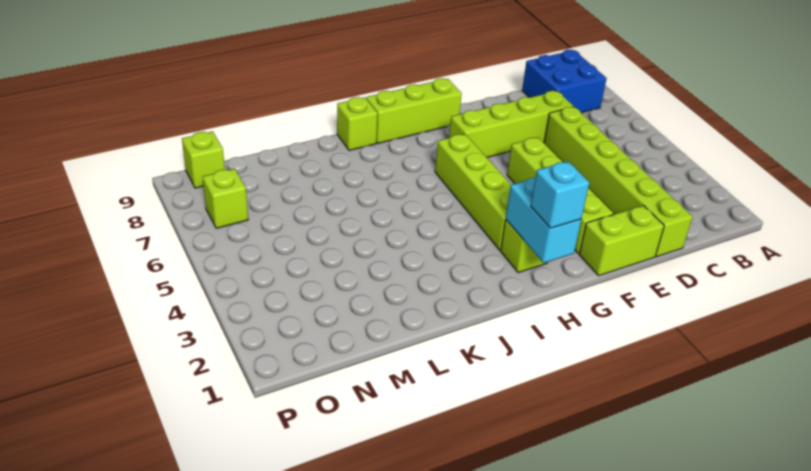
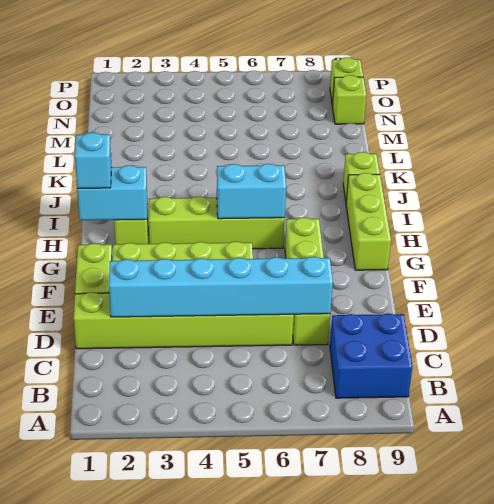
none -> cyan 1x6 brick [109,257,333,317]
none -> cyan 1x2 brick [217,164,286,219]
lime 1x1 brick [203,169,248,228] -> lime 1x1 brick moved to [332,75,367,124]

